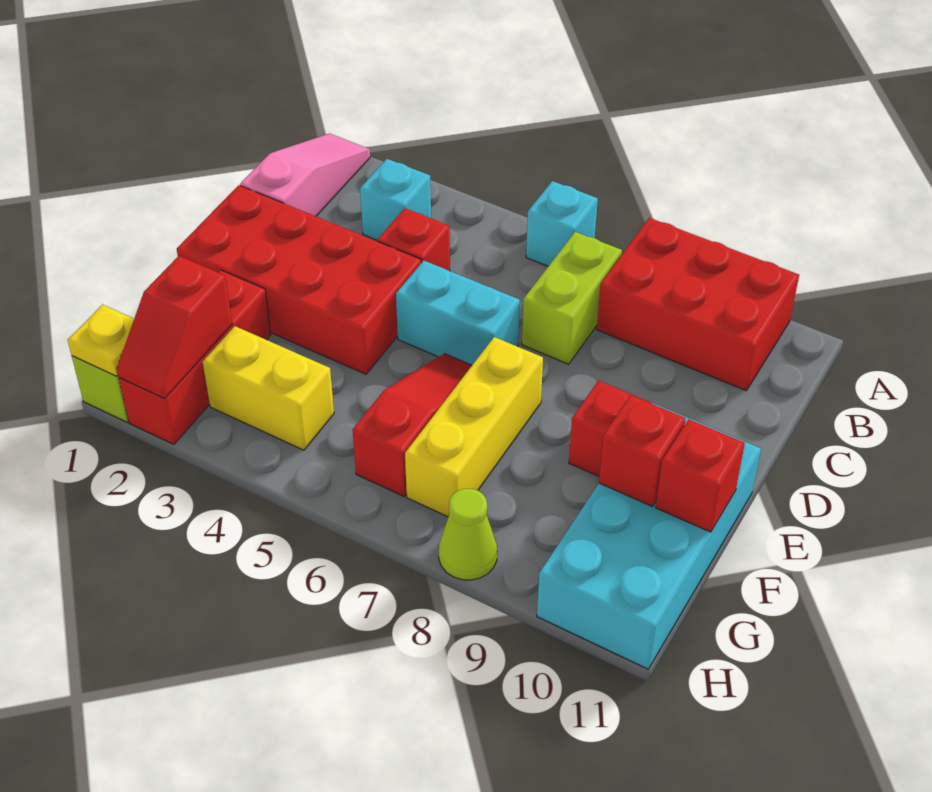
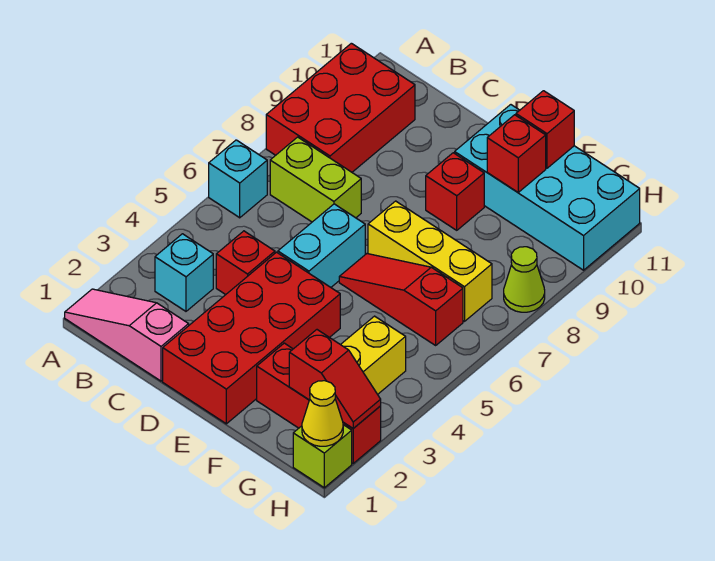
yellow 1x1 plate [68,305,134,376] -> yellow 1x1 cone [302,381,343,446]

